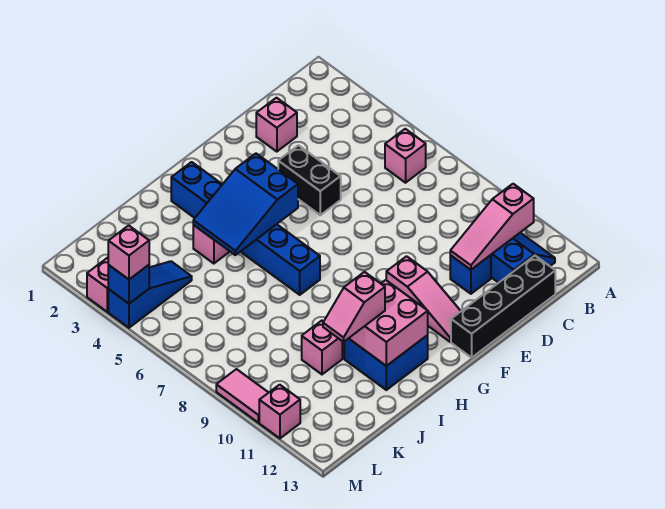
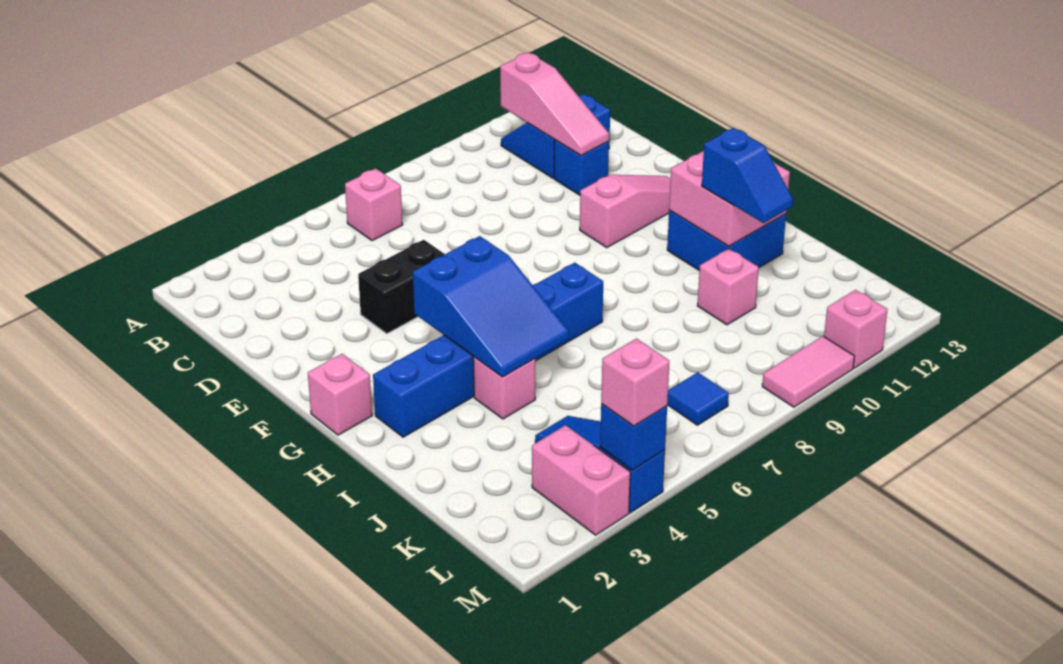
black 1x4 brick [451,256,555,358] -> none
pink 1x1 brick [256,98,297,152] -> pink 1x1 brick moved to [308,354,372,435]
pink 1x2 slope [323,272,385,342] -> blue 1x2 slope [702,128,793,223]
none -> blue 1x1 tile [667,372,729,425]

